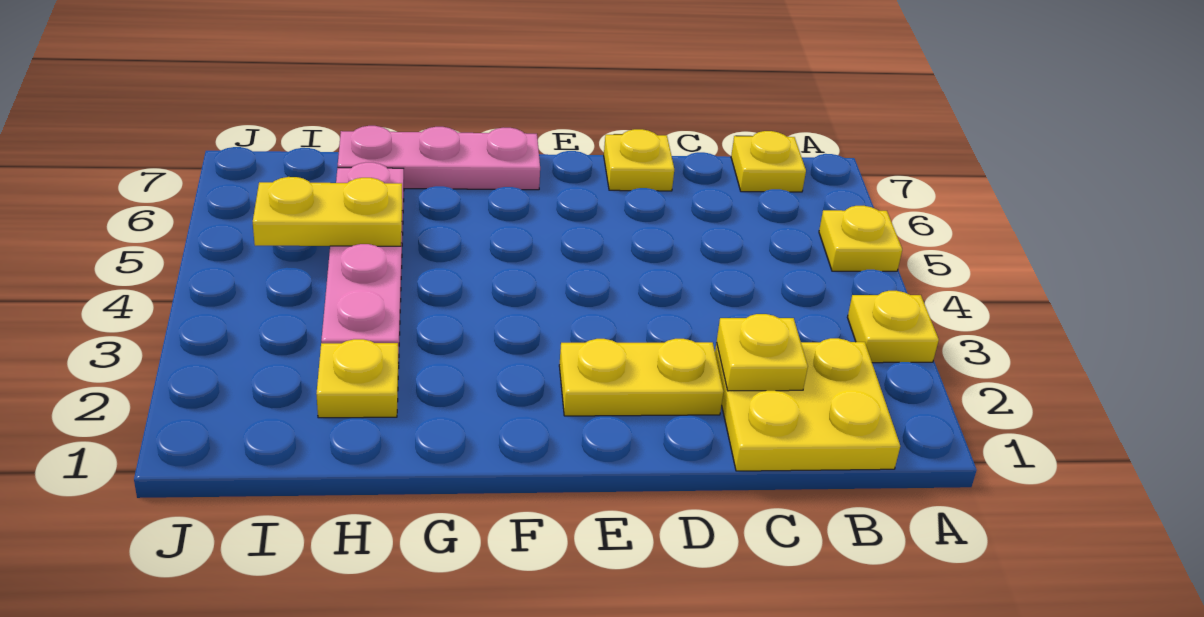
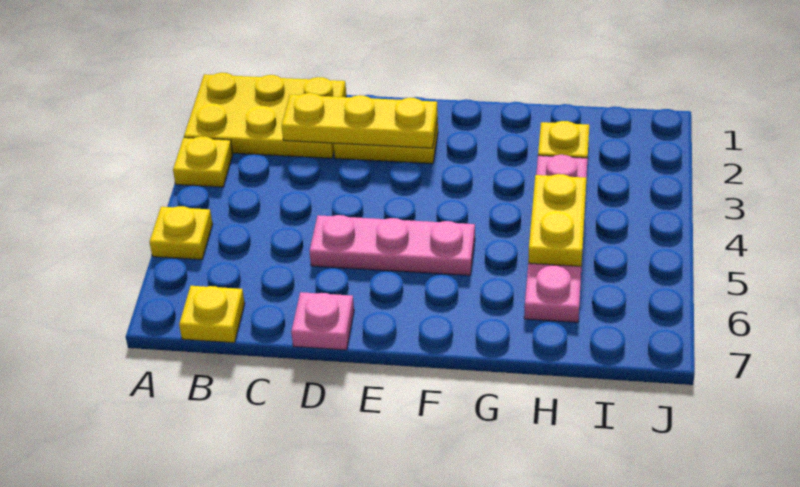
yellow 2x2 plate [715,338,900,471] -> yellow 2x3 plate [184,73,346,158]
yellow 1x1 plate [717,314,808,391] -> yellow 1x3 plate [282,93,438,148]
yellow 1x1 plate [604,129,674,191] -> pink 1x1 plate [291,292,354,350]
pink 1x3 plate [338,126,540,190] -> pink 1x3 plate moved to [309,215,475,275]
yellow 1x2 plate [253,177,402,246] -> yellow 1x2 plate turned to [528,174,586,266]

